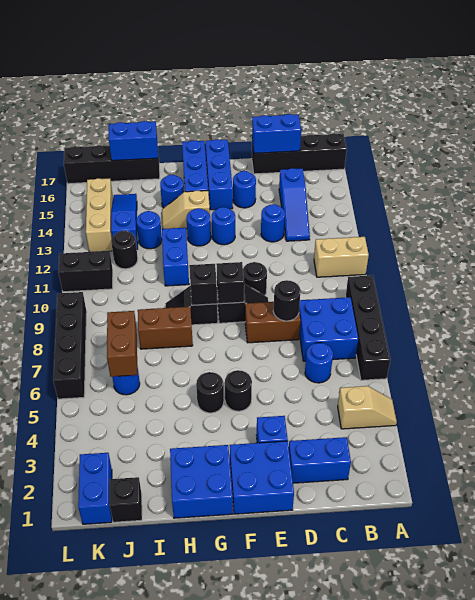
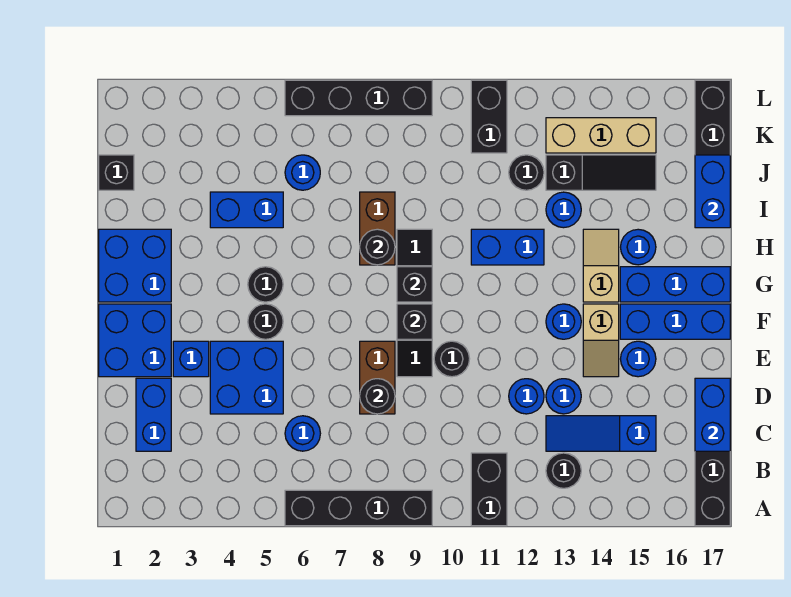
tan 1x2 slope [338,386,397,429] -> tan 1x2 slope moved to [583,304,619,377]
tan 1x2 brick [314,237,369,277] -> black 1x2 brick [471,453,507,526]
blue 2x2 brick [299,297,358,361] -> blue 2x2 brick moved to [210,341,283,414]
none -> black 1x1 round brick [546,453,581,488]
blue 1x1 round brick [187,208,211,246] -> blue 1x1 round brick moved to [509,379,544,414]
none -> black 1x1 round brick [360,229,395,265]
brown 1x2 brick [107,311,137,377] -> none
blue 1x3 slope [111,194,138,249] -> black 1x3 slope [546,155,656,190]
blue 1x2 brick [78,453,112,524] -> blue 1x2 brick moved to [210,192,283,228]

